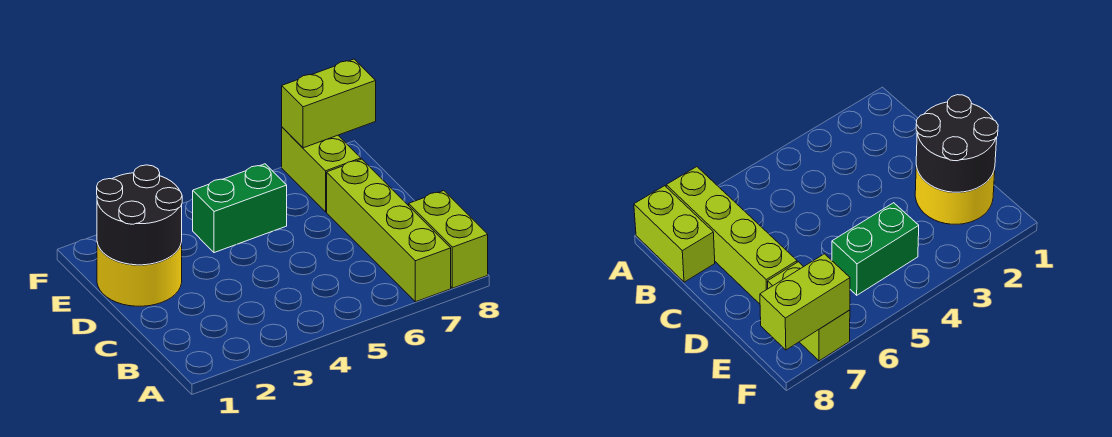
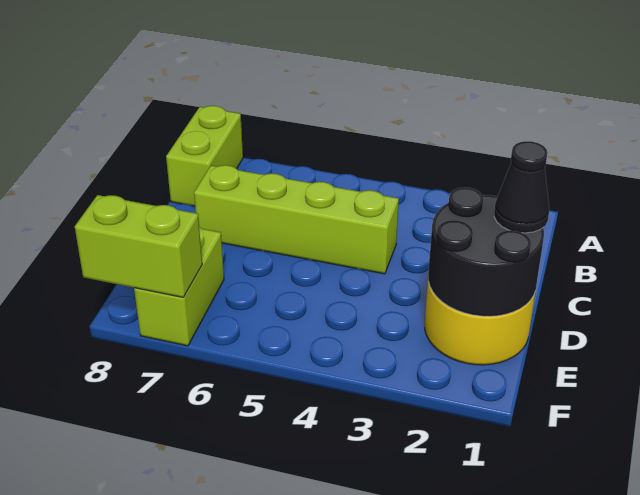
lime 1x4 brick [327,159,451,302] -> lime 1x4 brick turned to [194,165,399,274]
none -> black 1x1 cone [494,141,549,233]
green 1x2 brick [193,164,287,253] -> none

